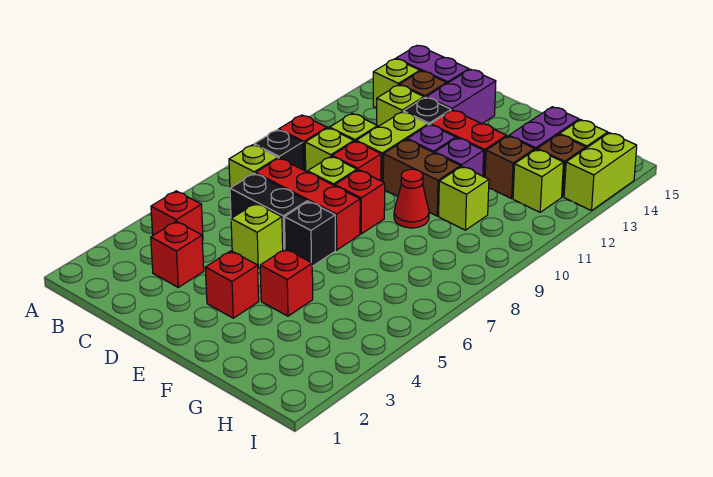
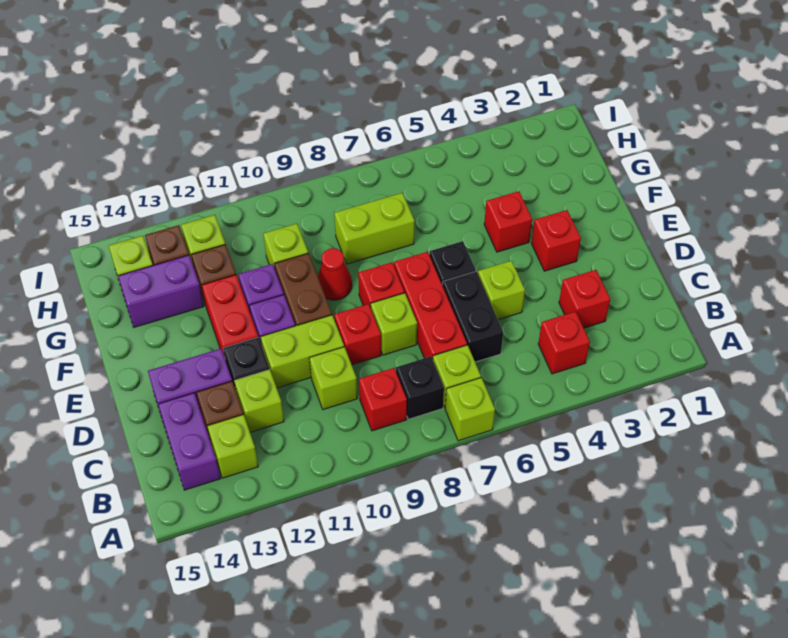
lime 1x1 brick [305,128,354,172] -> lime 1x1 brick moved to [445,378,495,441]
lime 1x2 brick [564,133,637,211] -> lime 1x2 brick moved to [334,193,415,264]

